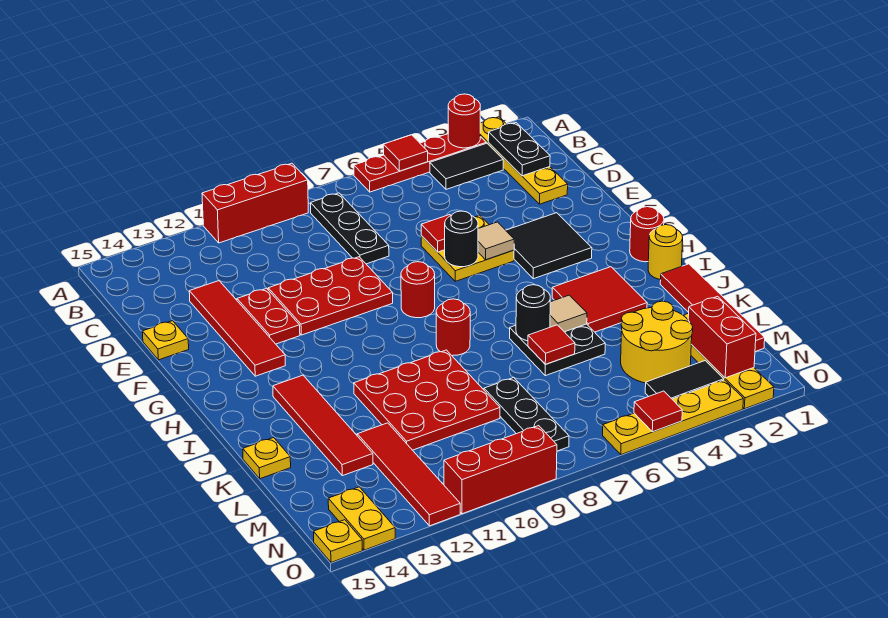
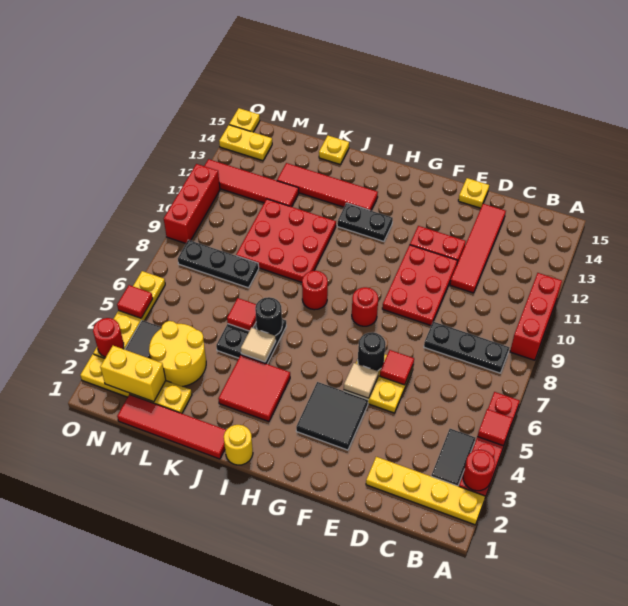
black 1x2 plate [488,123,550,176] -> black 1x2 plate moved to [337,203,393,241]
red 1x4 tile [189,281,285,376] -> red 1x4 tile turned to [450,204,506,293]
red 1x1 round brick [630,207,664,262] -> red 1x1 round brick moved to [93,318,124,357]
red 1x2 brick [688,296,756,378] -> yellow 1x2 brick [100,346,166,402]

